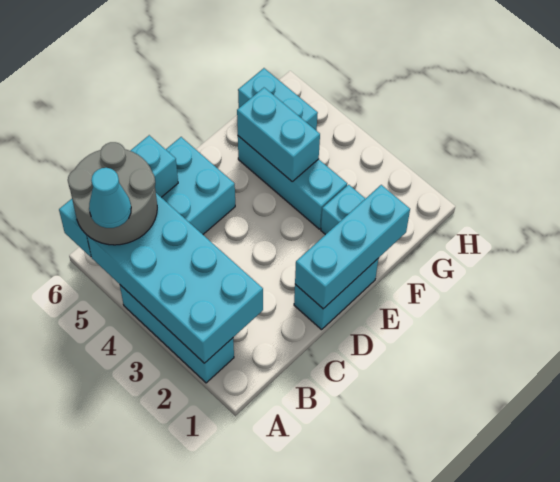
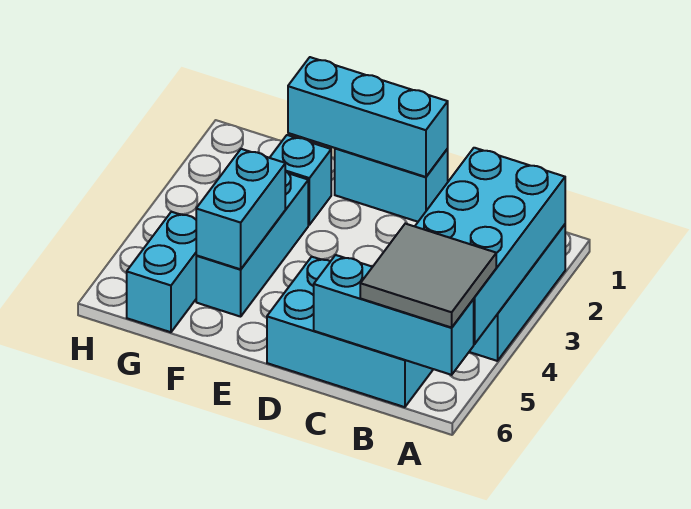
grey 2x2 round brick [68,142,157,245] -> grey 2x2 tile [360,224,496,328]
cyan 1x1 cone [89,168,131,228] -> none

